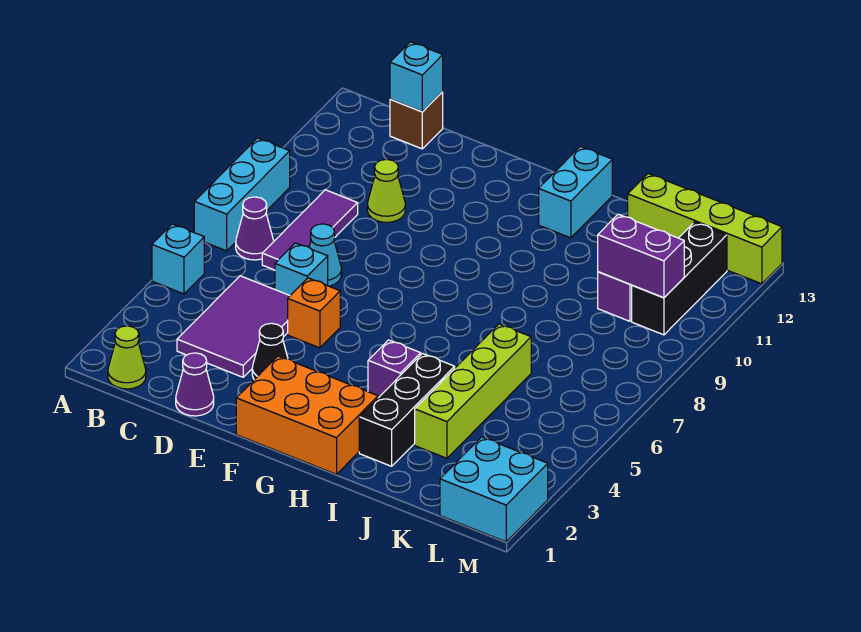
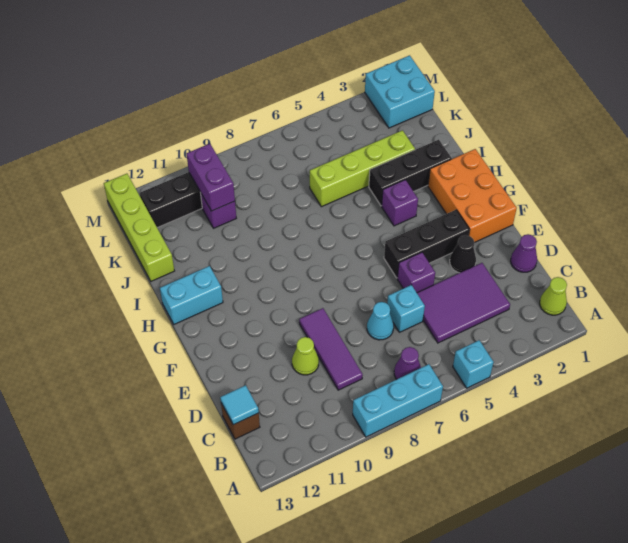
purple 1x3 tile [262,190,358,270] -> purple 1x3 tile turned to [299,308,363,390]
cyan 1x1 brick [390,42,443,111] -> cyan 1x1 tile [220,385,259,425]
orange 1x1 brick [288,278,340,348] -> purple 1x1 brick [397,252,435,293]
none -> black 1x3 brick [384,210,469,278]

